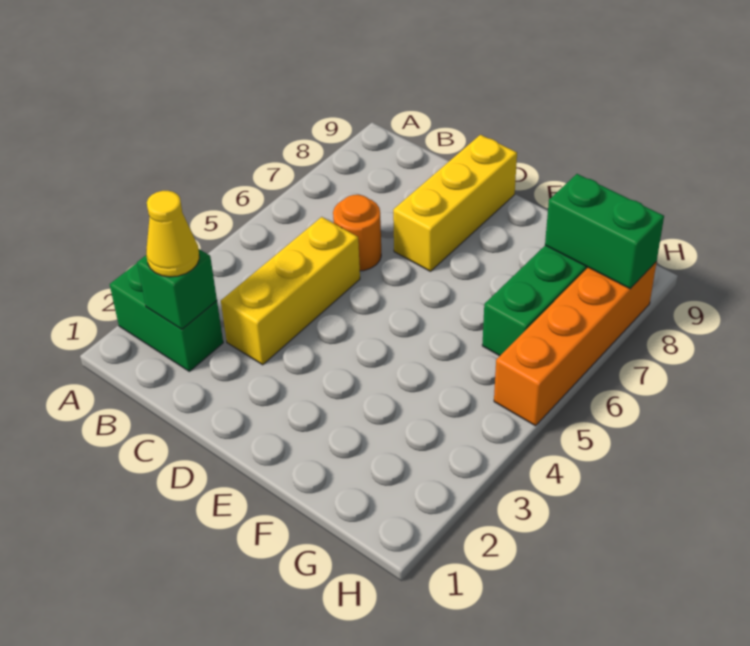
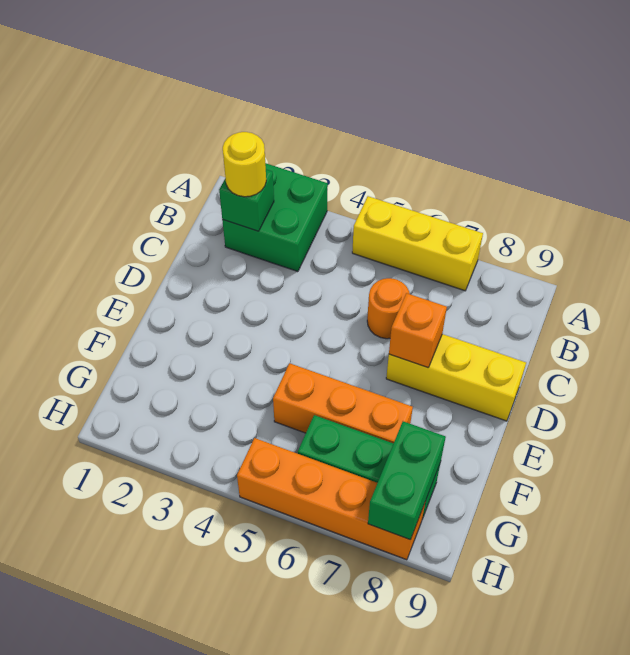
green 1x2 brick [110,263,223,371] -> green 2x2 brick [222,163,328,272]
yellow 1x1 cone [146,191,199,277] -> yellow 1x1 round brick [223,132,266,197]
yellow 1x3 brick [221,217,360,365] -> yellow 1x3 brick moved to [352,196,483,291]
none -> orange 1x1 brick [389,293,447,368]
none -> orange 1x3 brick [273,363,413,443]

